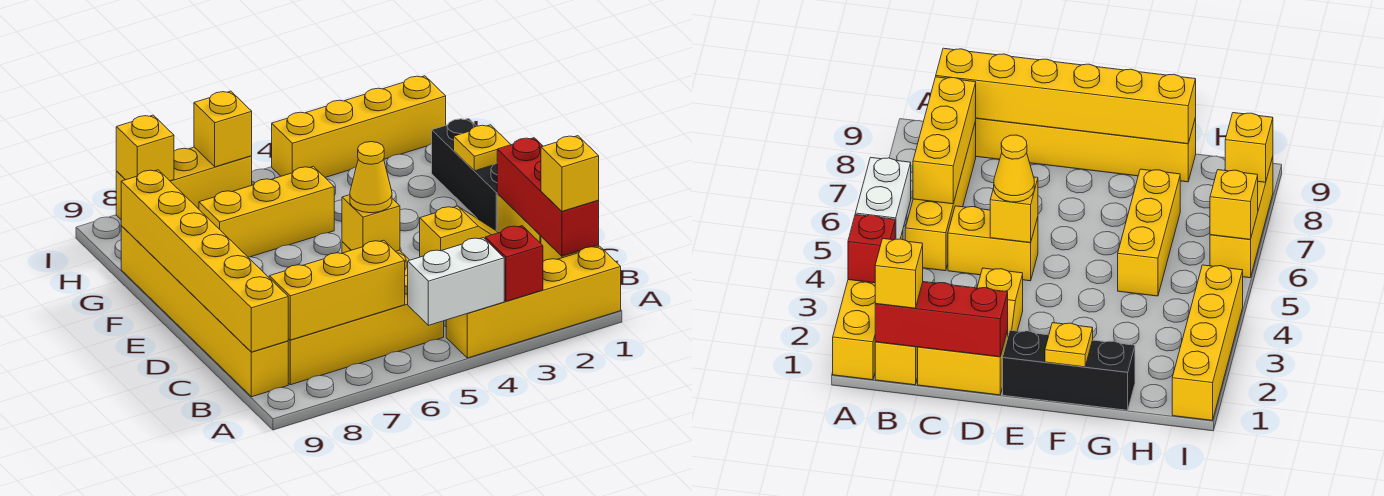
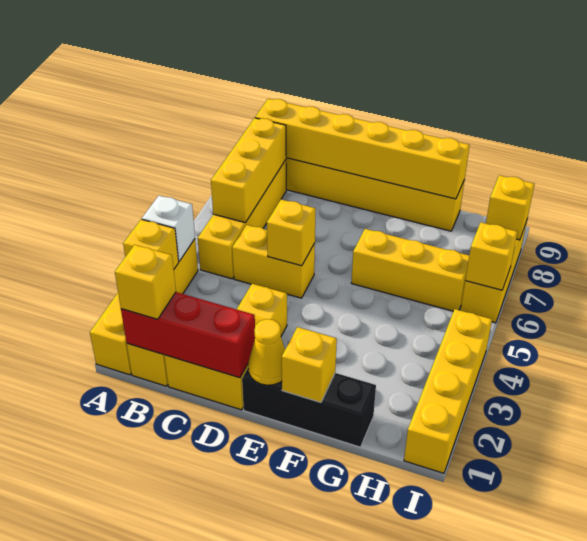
red 1x1 brick [485,226,543,301] -> yellow 1x1 brick [123,219,179,269]
white 1x2 brick [408,238,504,325] -> white 1x1 brick [142,196,195,261]
yellow 1x1 cone [350,142,392,213] -> yellow 1x1 cone moved to [248,319,285,385]
yellow 1x1 plate [454,125,511,171] -> yellow 1x1 brick [282,327,337,402]
yellow 1x3 brick [199,166,334,257] -> yellow 1x3 brick turned to [351,229,469,311]

